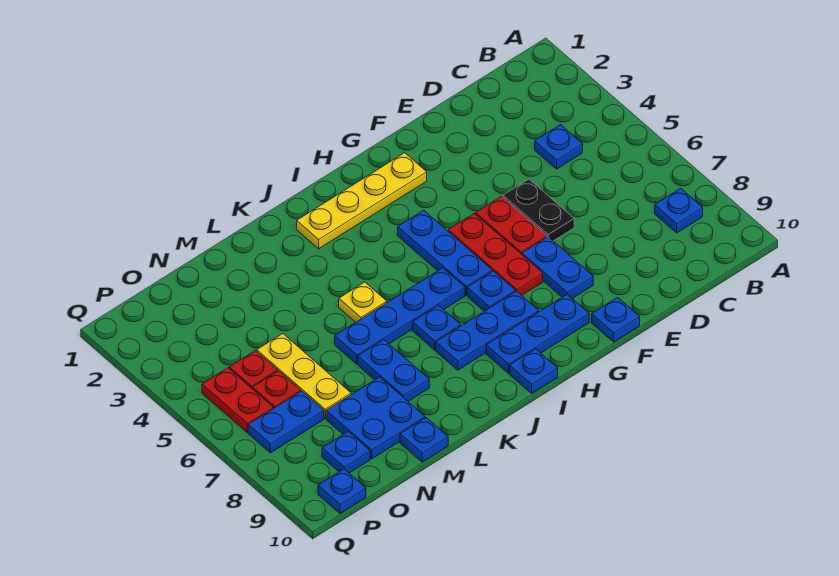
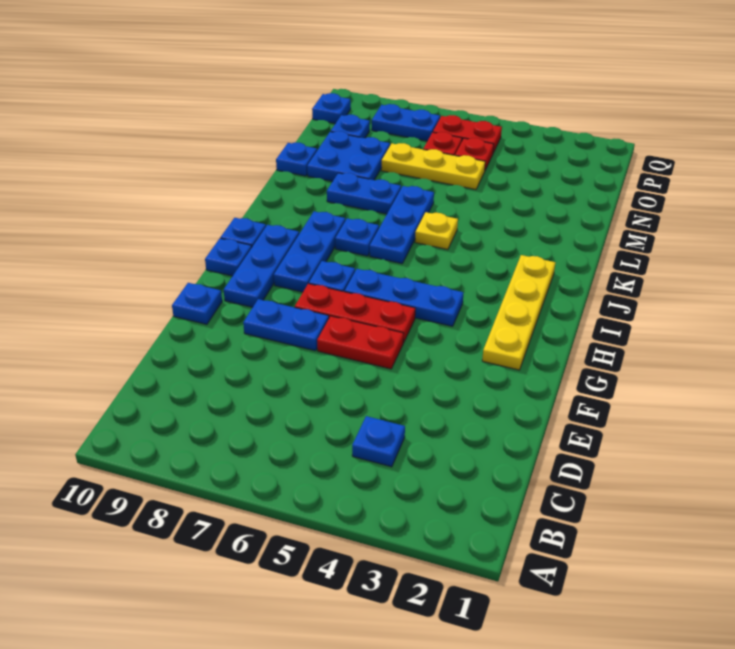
blue 1x1 plate [655,188,703,233] -> blue 1x1 plate moved to [205,238,252,276]
black 1x2 plate [503,179,574,241] -> none
blue 1x4 plate [335,268,465,364] -> blue 1x3 plate [370,186,434,264]
blue 1x2 plate [248,391,324,453] -> blue 1x2 plate turned to [372,104,440,141]

